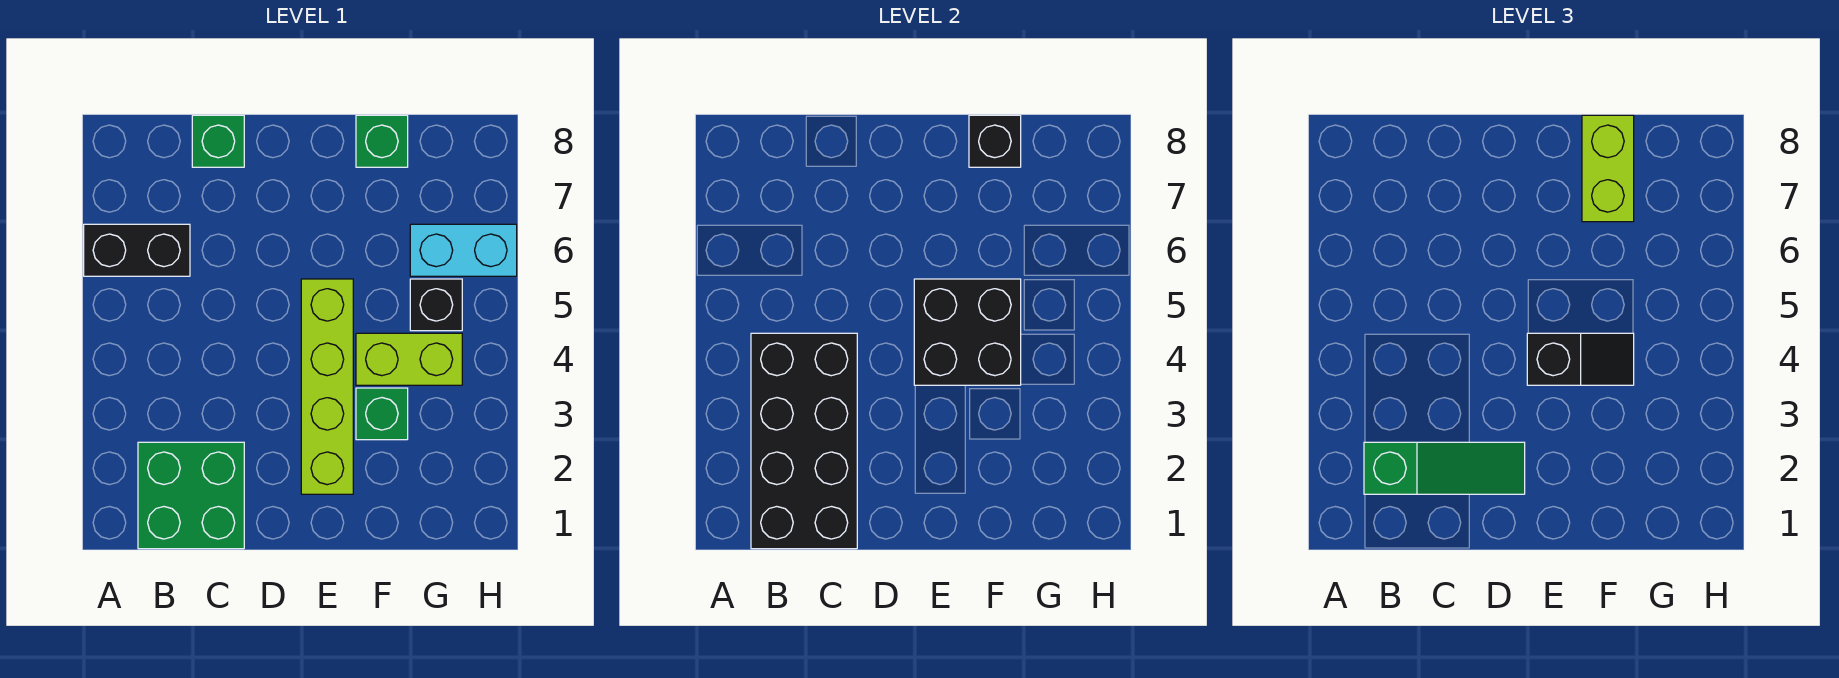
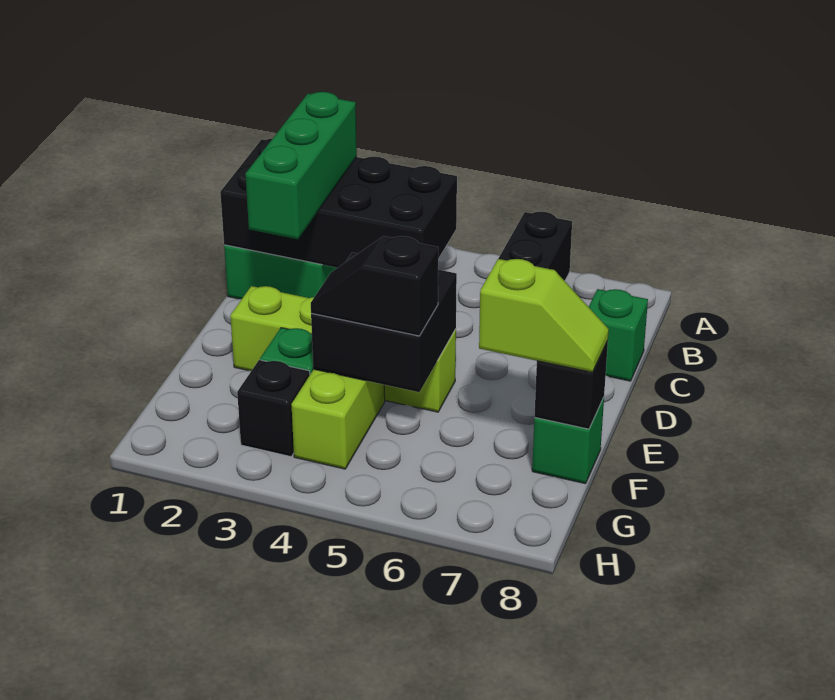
green 1x3 slope [1364,442,1525,494] -> green 1x3 brick [245,92,357,239]
black 1x2 slope [1527,333,1634,385] -> black 1x2 slope turned to [311,236,438,336]
lime 1x2 brick [1582,115,1634,222] -> lime 1x2 slope [479,259,609,372]
black 1x1 brick [410,279,462,331] -> black 1x1 brick moved to [237,360,310,457]
cyan 1x2 brick [410,224,517,276] -> none

